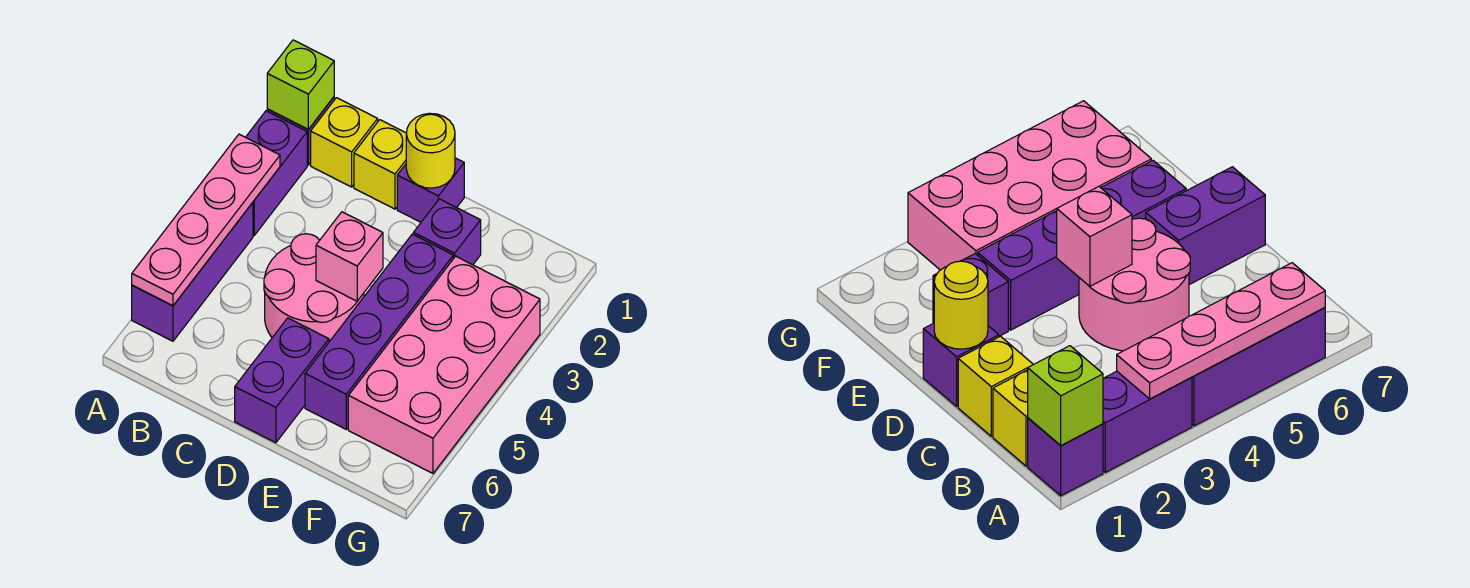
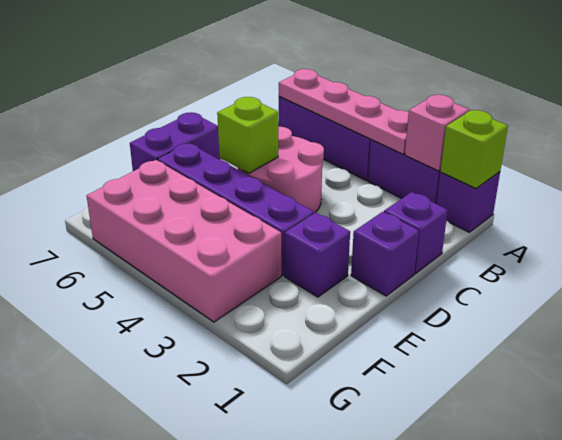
yellow 1x1 brick [311,98,378,187] -> none
yellow 1x1 brick [354,120,407,209] -> purple 1x1 brick [384,192,448,274]
yellow 1x1 round brick [406,113,455,188] -> none
pink 1x1 brick [316,212,383,301] -> pink 1x1 brick moved to [405,95,469,171]
none -> lime 1x1 brick [217,97,279,173]
purple 1x2 brick [235,318,329,443] -> purple 1x2 brick turned to [130,112,220,171]

